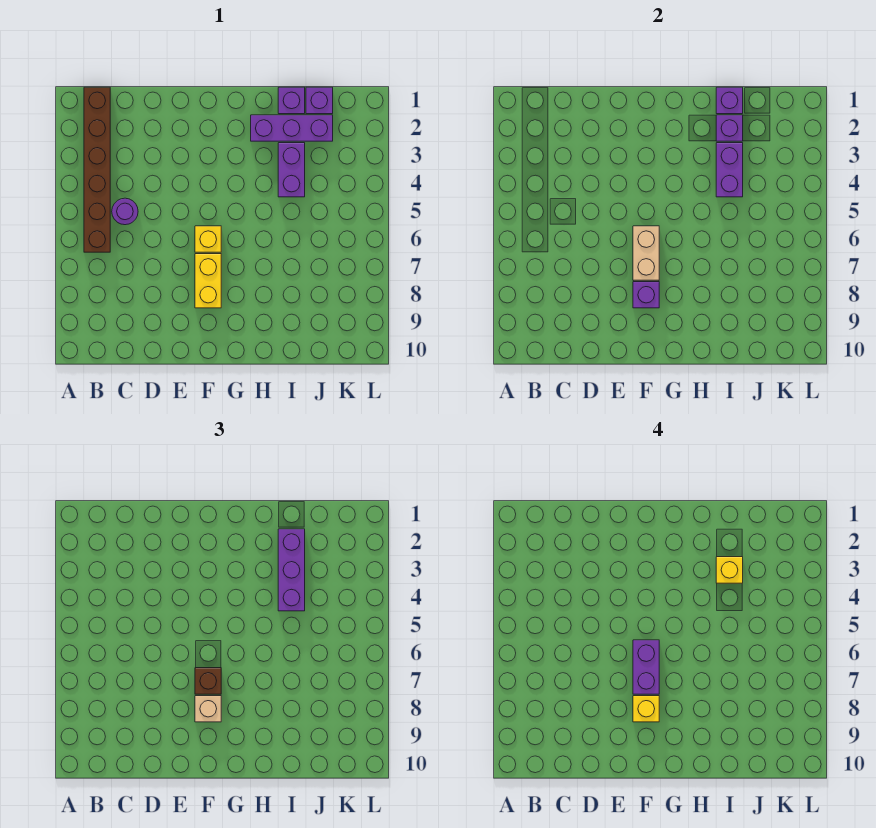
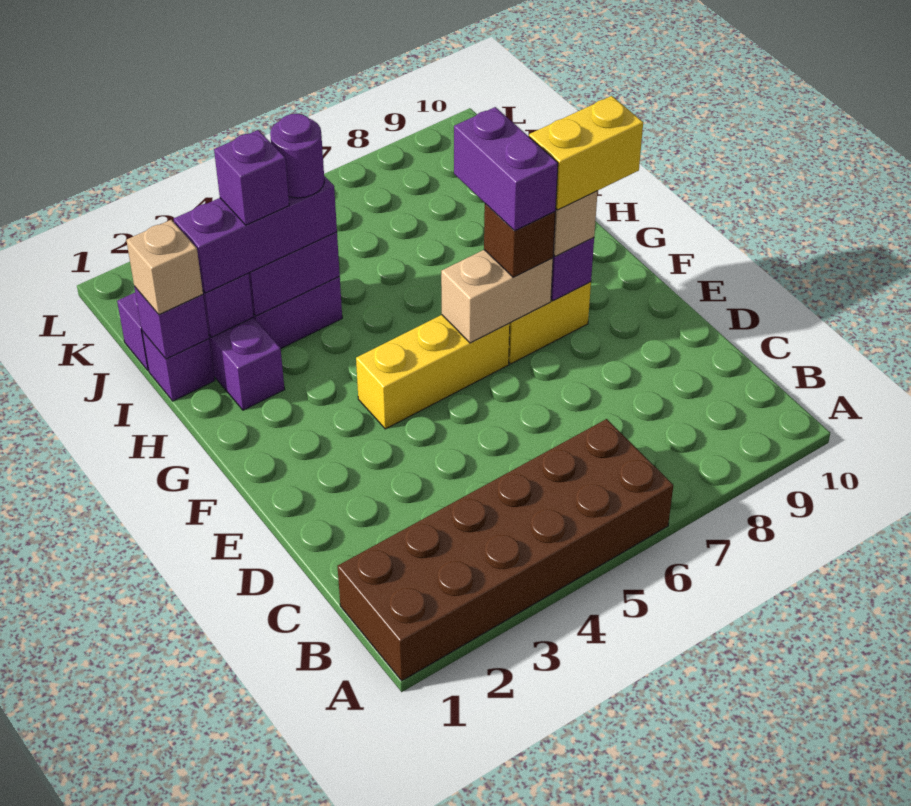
brown 1x6 brick [84,87,110,252] -> brown 2x6 brick [337,419,673,681]
purple 1x1 round brick [112,198,138,225] -> purple 1x1 round brick moved to [270,114,325,198]
yellow 1x1 brick [195,226,221,252] -> yellow 1x3 brick [356,315,510,429]
purple 1x2 brick [633,640,659,694] -> purple 1x2 brick turned to [454,107,558,231]
yellow 1x1 brick [633,696,659,722] -> yellow 1x2 brick [529,96,643,210]
none -> tan 1x1 brick [126,220,203,315]
yellow 1x1 brick [716,557,743,583] -> purple 1x1 brick [214,130,289,225]

